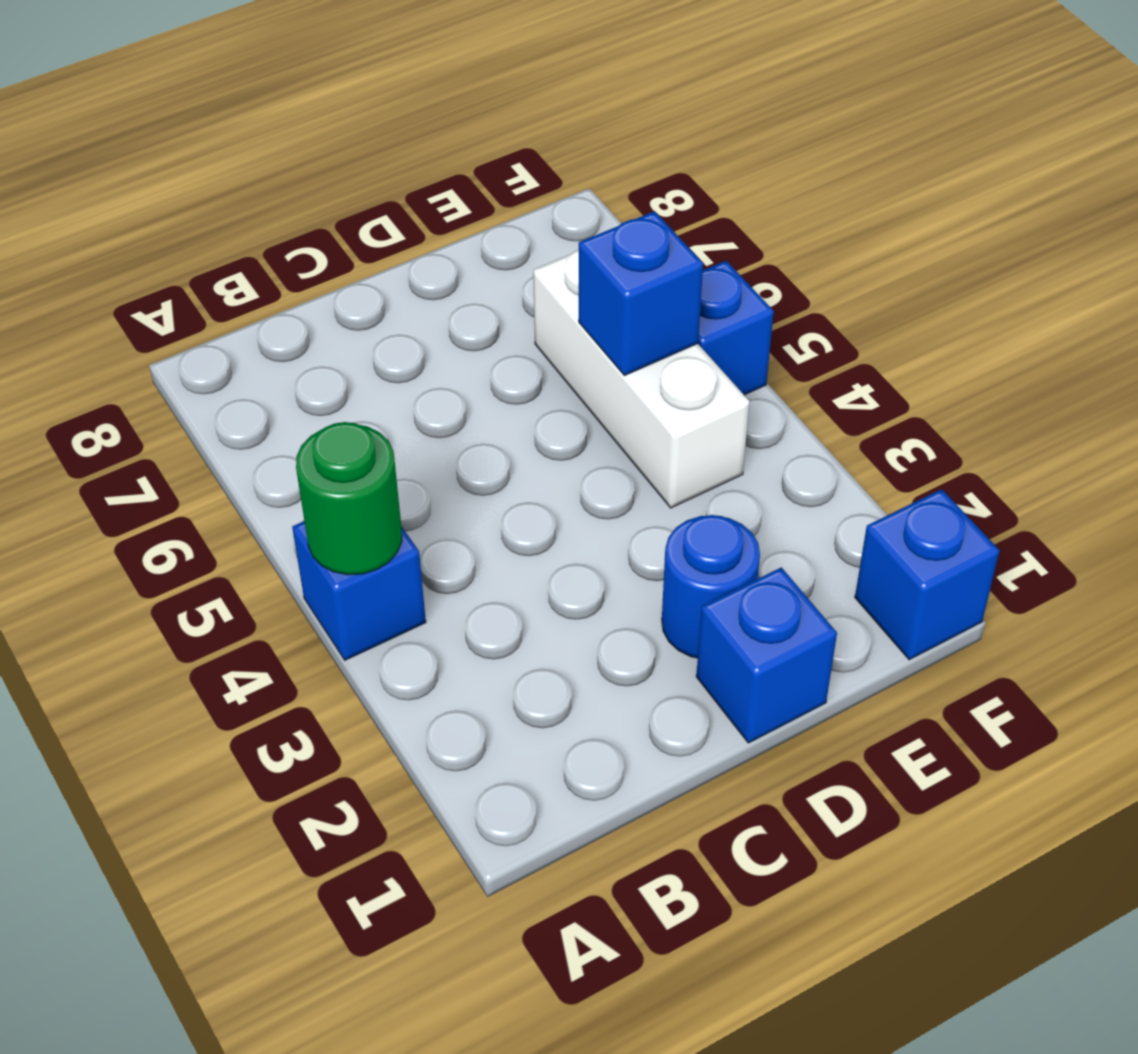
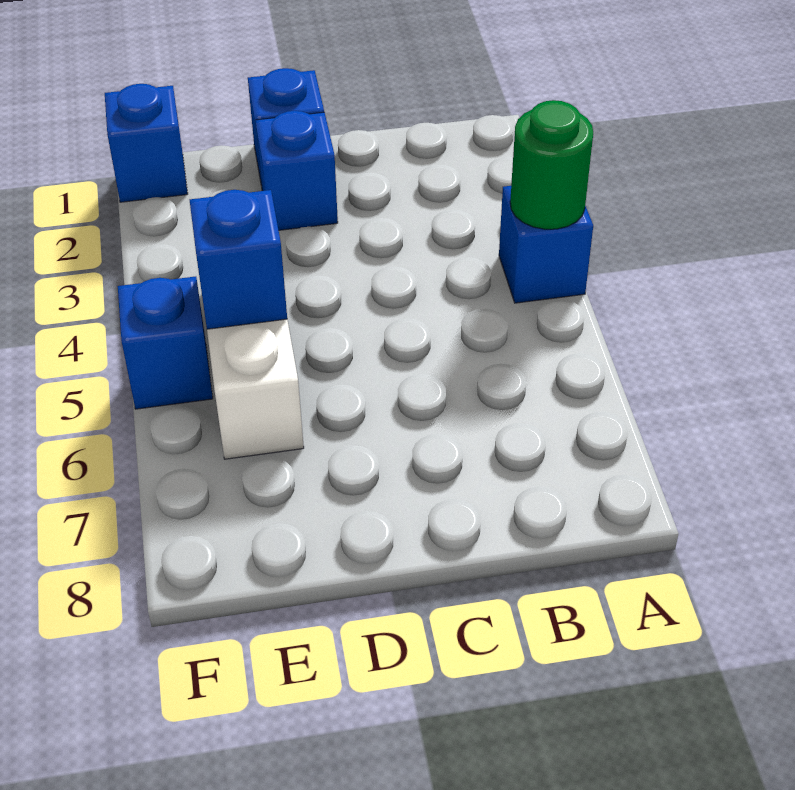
blue 1x1 round brick [662,515,760,658] -> blue 1x1 brick [255,111,338,230]

